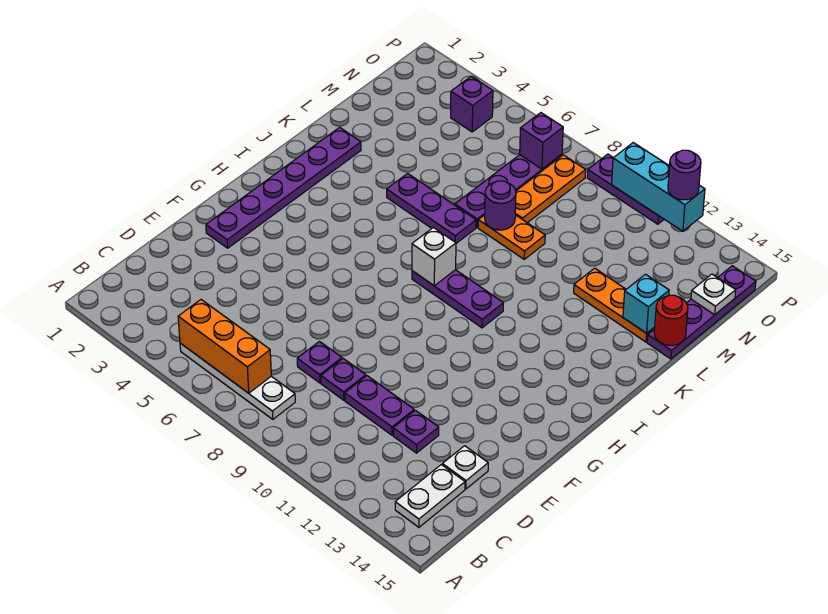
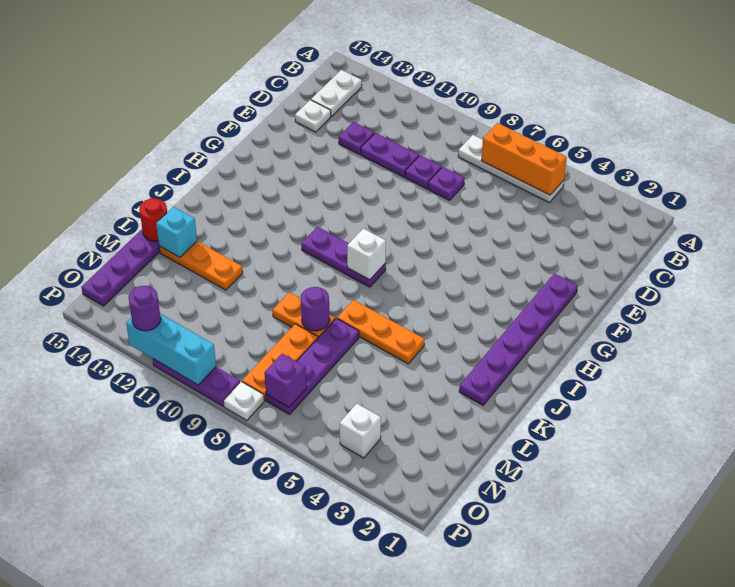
purple 1x3 plate [387,174,476,243] -> orange 1x3 plate [337,300,425,364]
white 1x1 plate [691,274,736,315] -> white 1x1 plate moved to [223,382,264,420]
purple 1x1 brick [451,76,493,132] -> white 1x1 brick [340,404,381,458]

